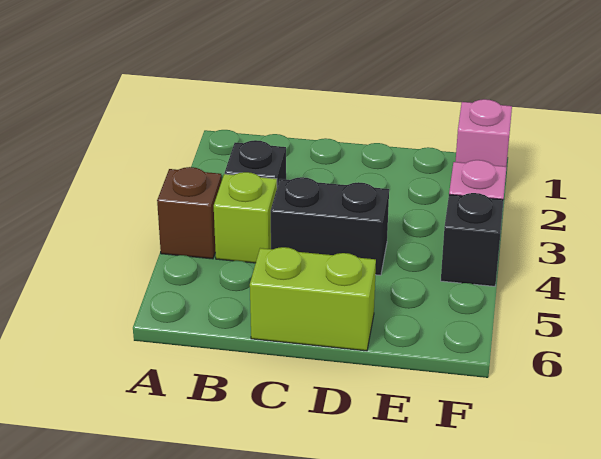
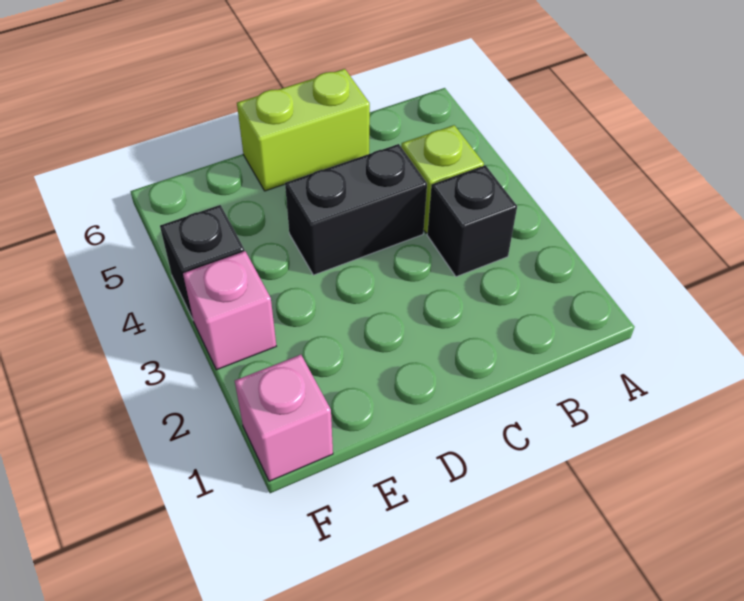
brown 1x1 brick [157,167,222,259] -> none

